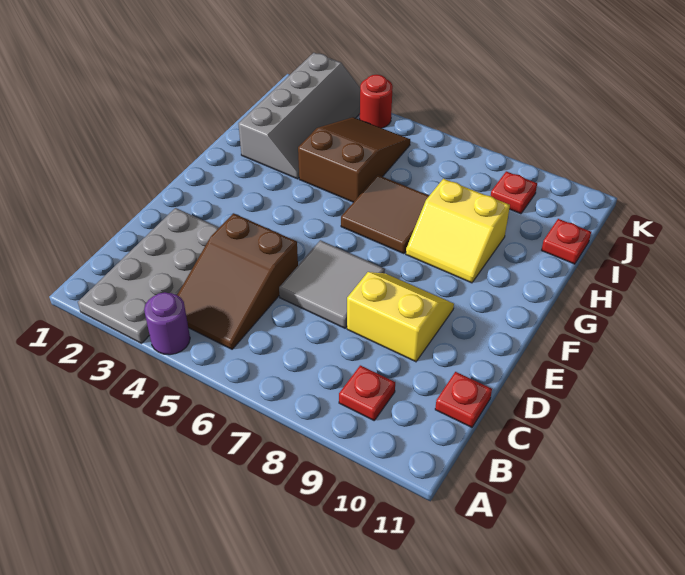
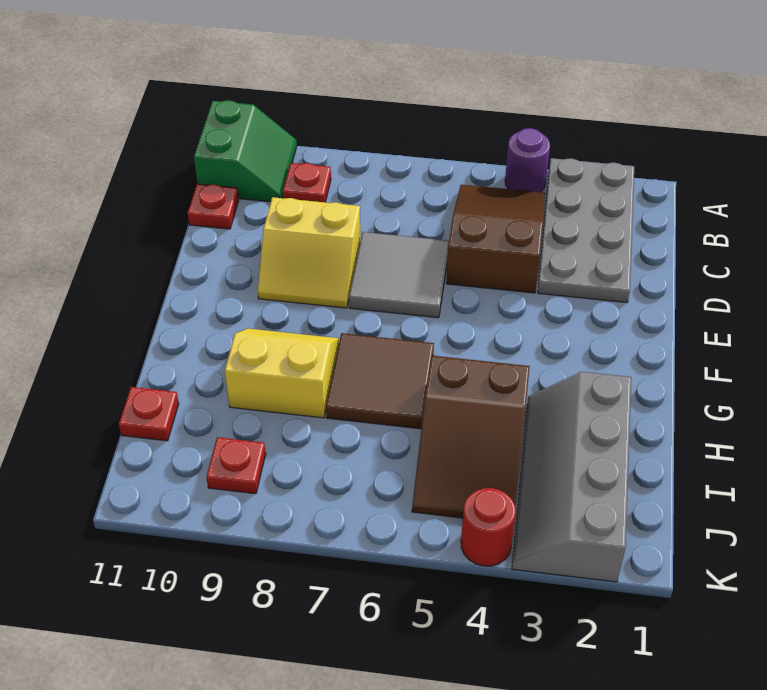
none -> green 2x2 slope [194,100,297,202]

